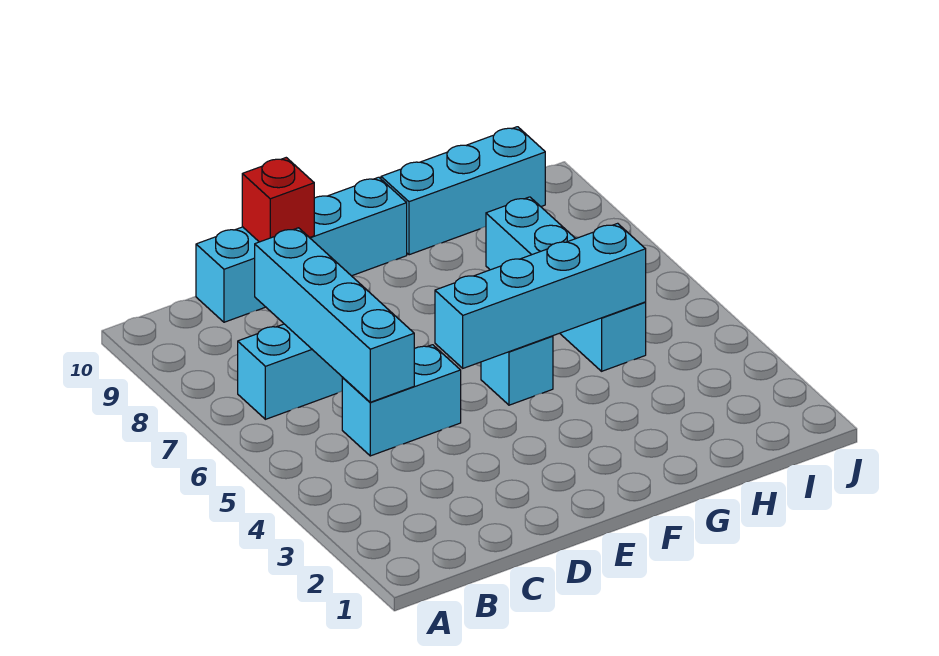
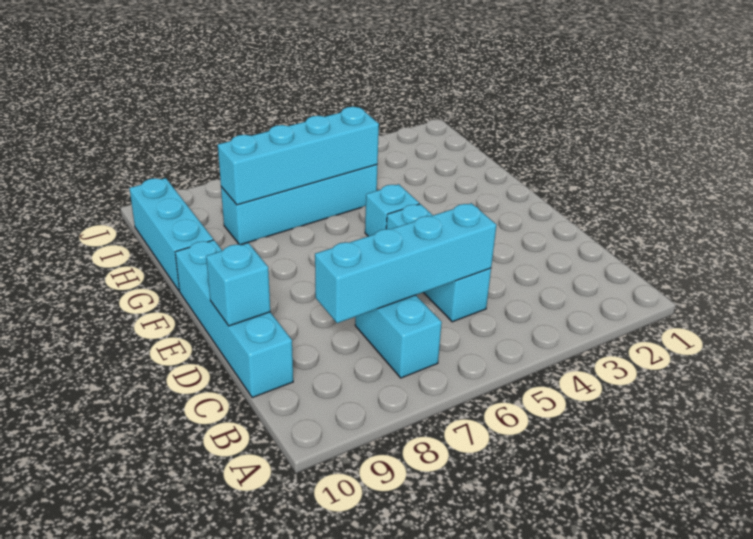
cyan 1x2 brick [342,345,461,456] -> cyan 1x3 brick [386,204,491,322]
red 1x1 brick [242,158,314,242] -> cyan 1x1 brick [206,243,270,326]
cyan 1x4 brick [435,223,646,368] -> cyan 1x4 brick turned to [218,107,379,205]

